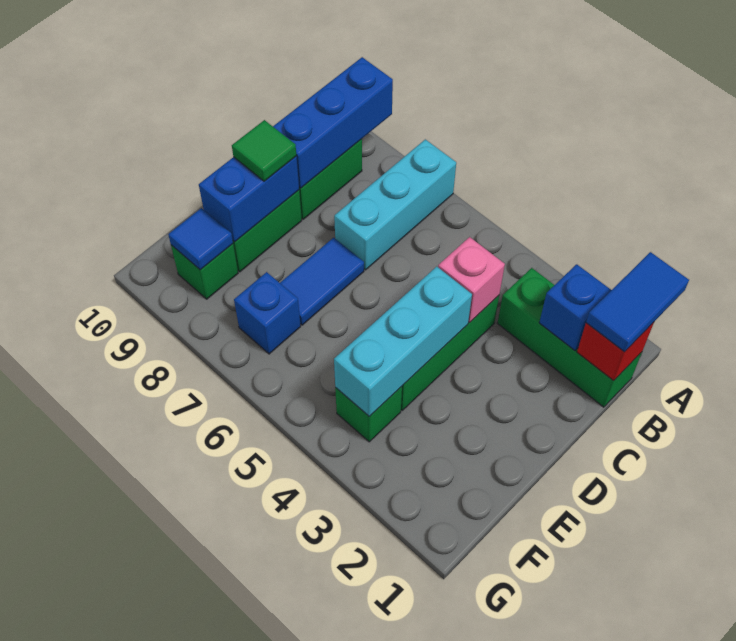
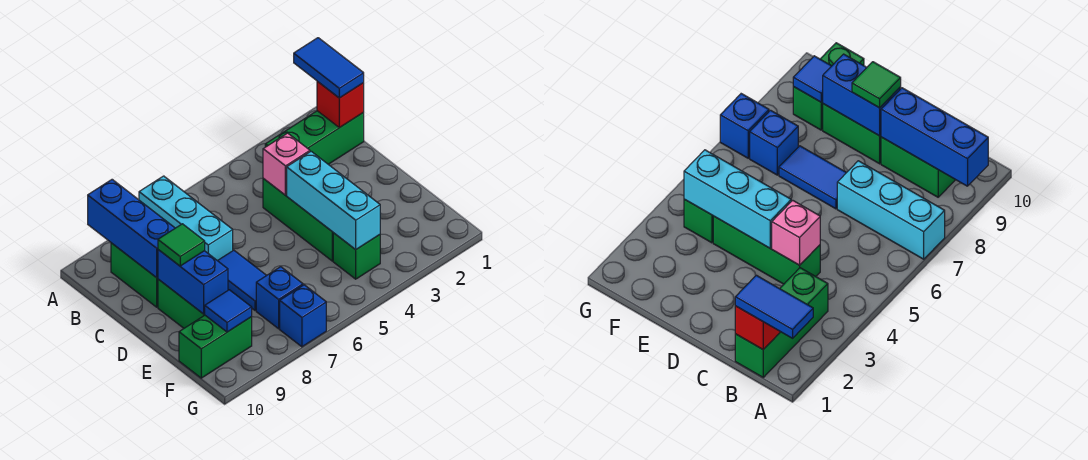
blue 1x1 brick [539,264,611,351] -> blue 1x1 brick moved to [280,285,326,347]
green 1x1 brick [171,244,238,299] -> green 1x2 brick [179,315,252,378]

